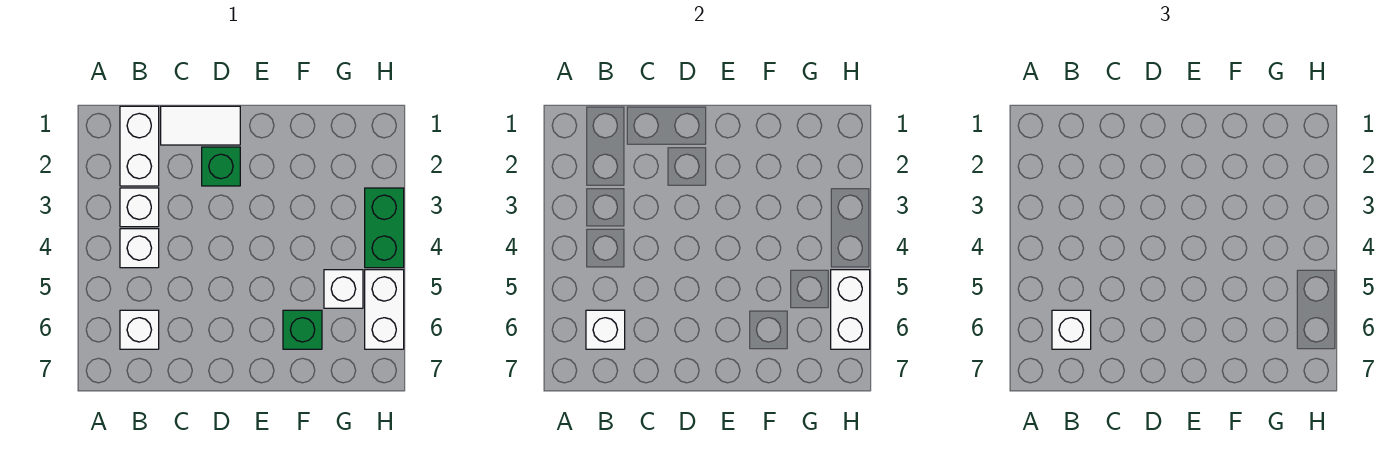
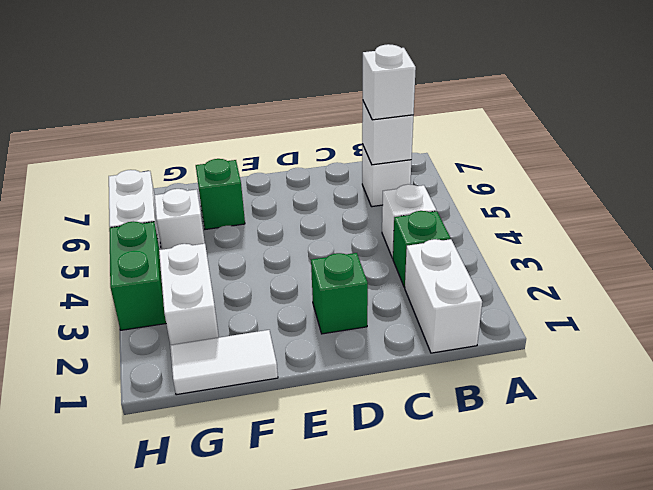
white 1x1 brick [120,188,159,227] -> green 1x1 brick [393,211,450,287]
white 1x2 tile [161,106,240,145] -> white 1x2 tile moved to [170,330,278,395]
white 1x2 brick [831,270,870,349] -> white 1x2 brick moved to [159,244,219,345]

